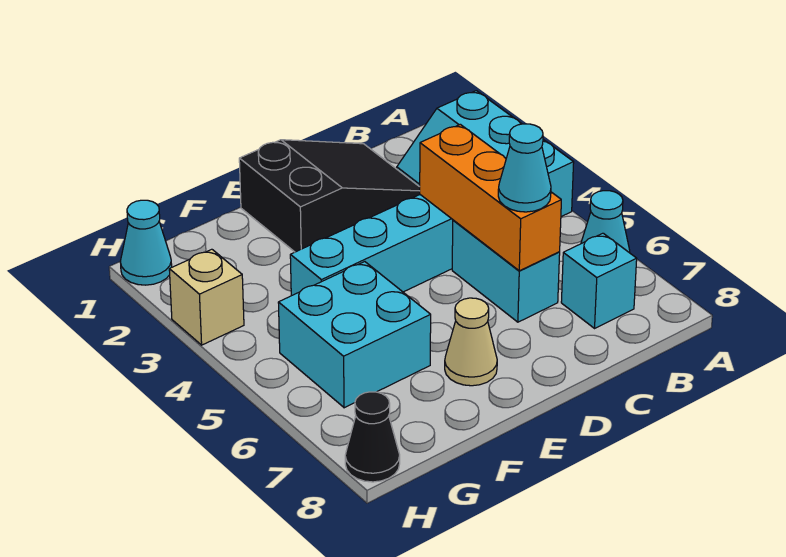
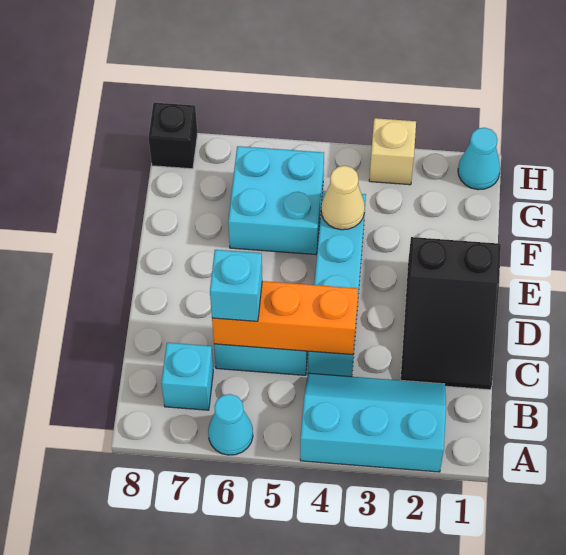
cyan 1x1 cone [498,124,551,212] -> cyan 1x1 brick [210,250,262,321]
tan 1x1 cone [445,298,497,386] -> tan 1x1 cone moved to [321,166,365,230]
black 1x1 cone [345,392,400,482] -> black 1x1 brick [148,103,197,169]

